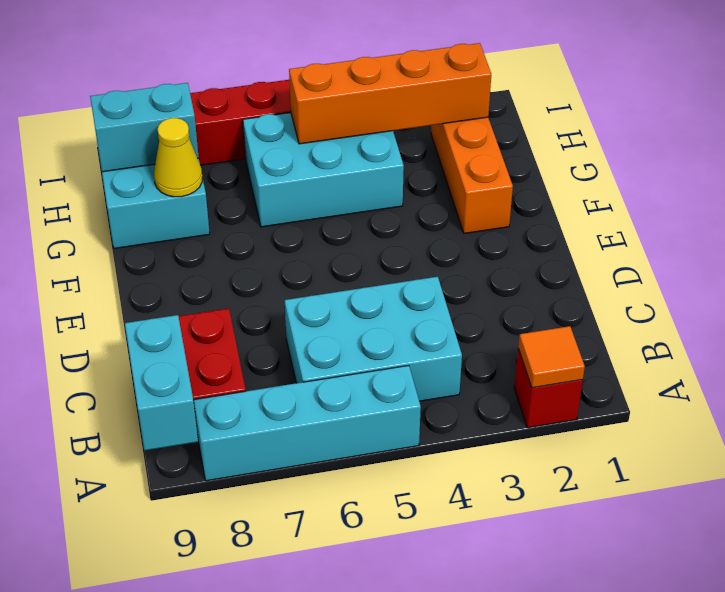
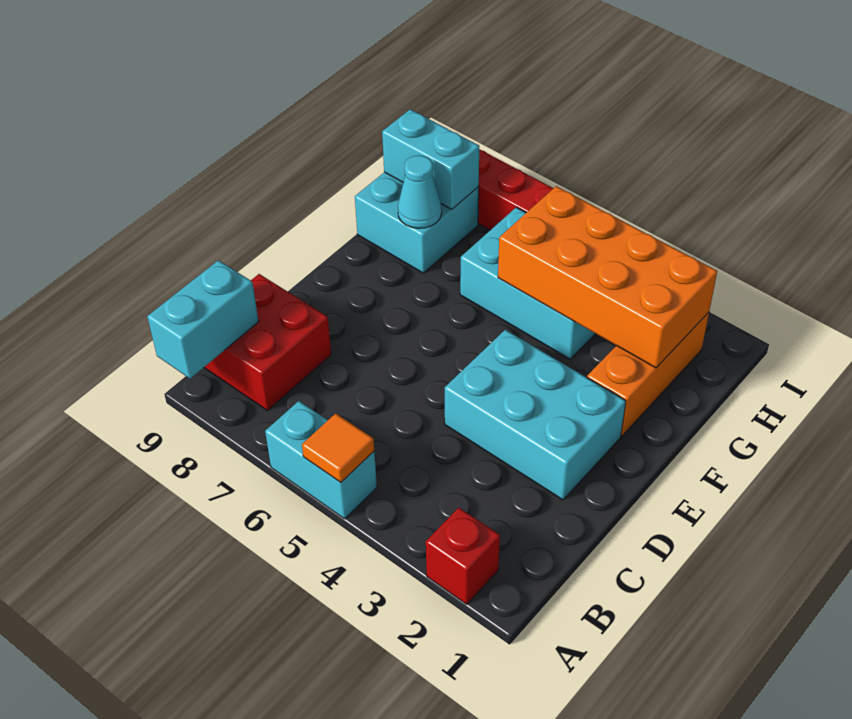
orange 1x1 tile [518,326,585,388] -> orange 1x1 tile moved to [302,413,374,482]
cyan 1x4 brick [194,366,421,481] -> cyan 1x2 brick [265,401,377,519]
cyan 2x3 brick [285,277,462,401] -> cyan 2x3 brick moved to [445,330,626,500]
yellow 1x1 cone [154,118,202,197] -> cyan 1x1 cone [398,155,442,228]
orange 1x4 brick [289,43,491,144] -> orange 2x4 brick [498,186,717,368]

